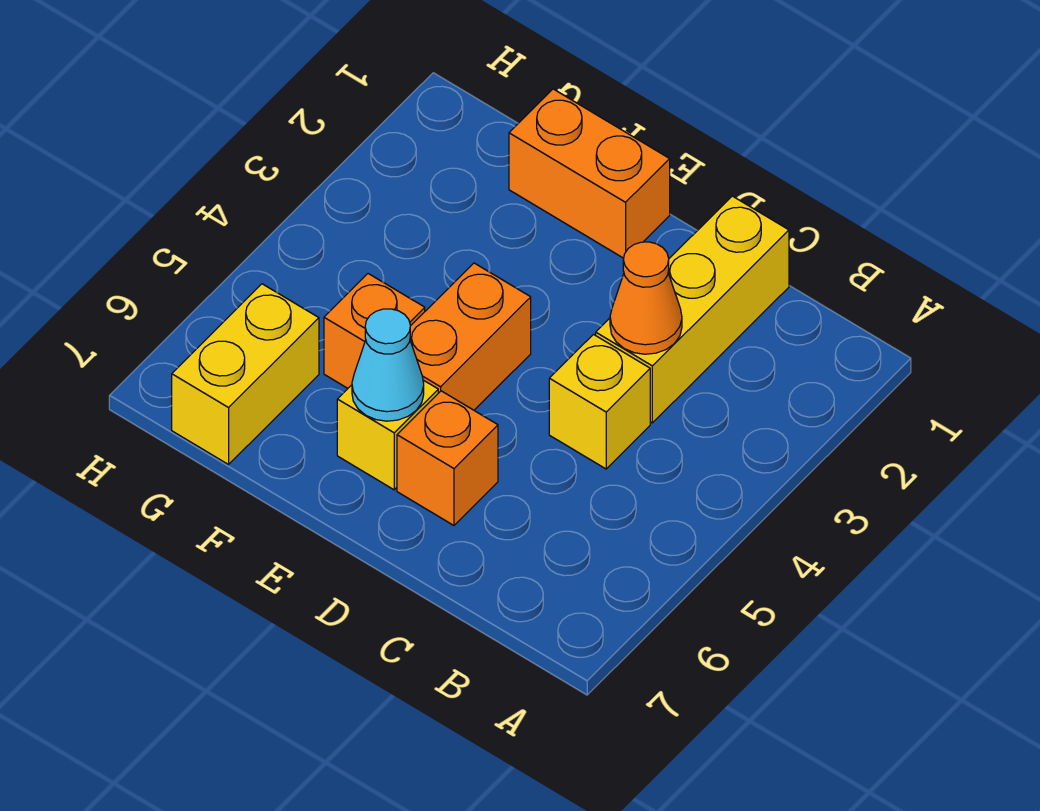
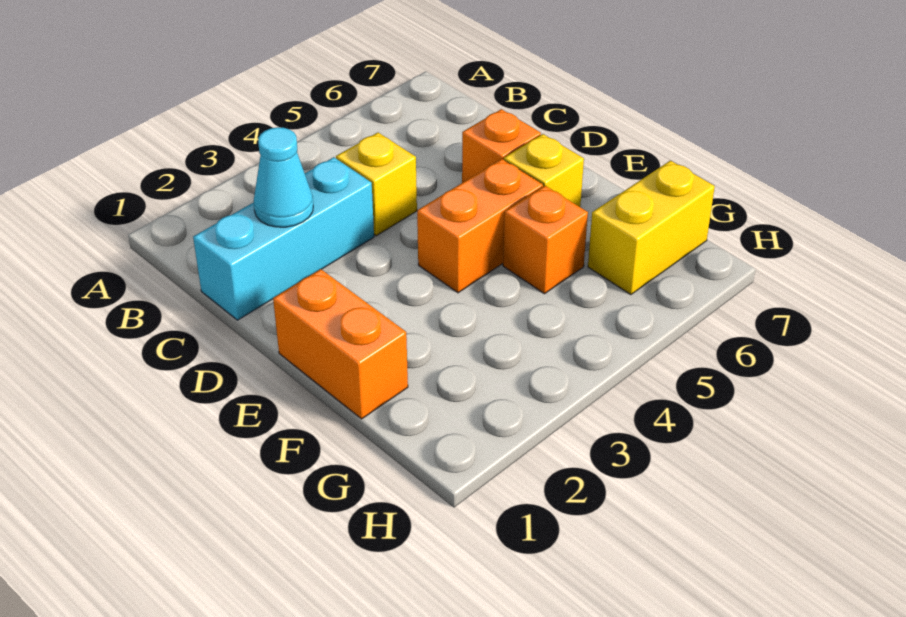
yellow 1x3 brick [596,196,789,423] -> cyan 1x3 brick [193,157,374,320]
orange 1x1 cone [610,242,682,354] -> none
cyan 1x1 cone [352,309,424,421] -> cyan 1x1 cone moved to [254,127,313,227]

